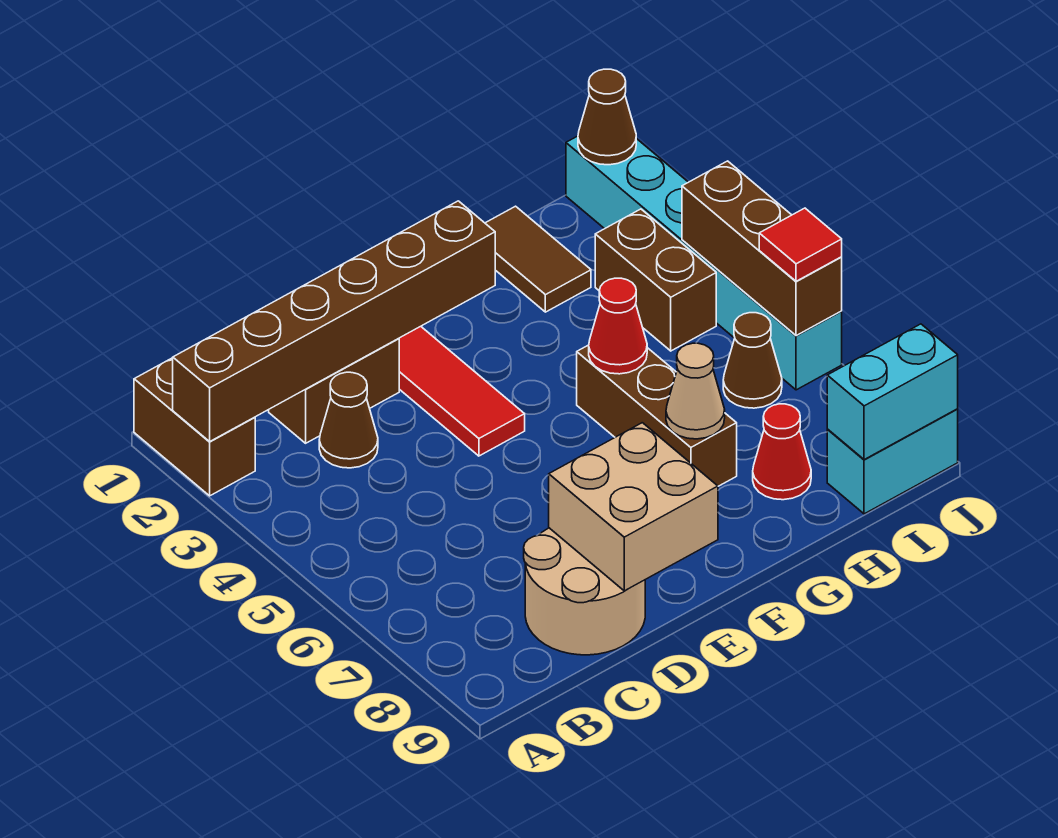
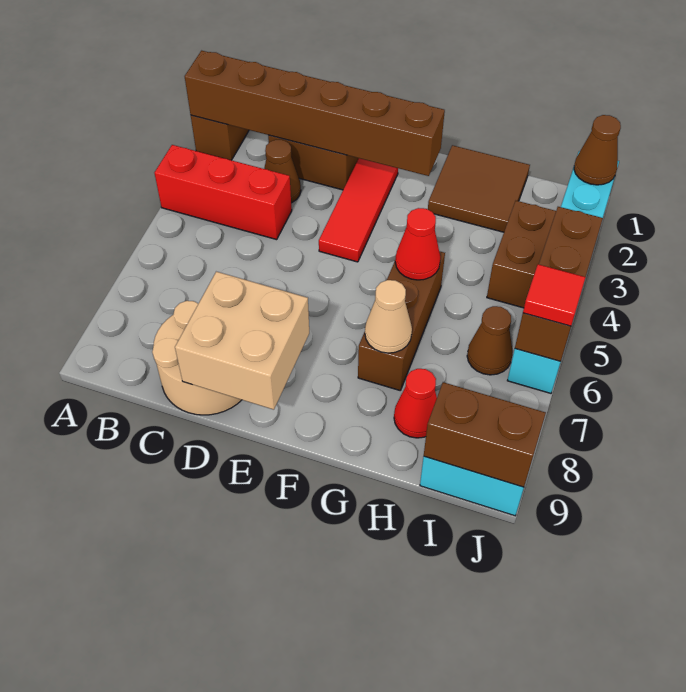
none -> red 1x3 brick [155,145,292,240]
brown 1x2 tile [485,206,591,312] -> brown 2x2 tile [428,145,530,232]
cyan 1x2 brick [827,324,958,460] -> brown 1x2 brick [424,382,546,487]

